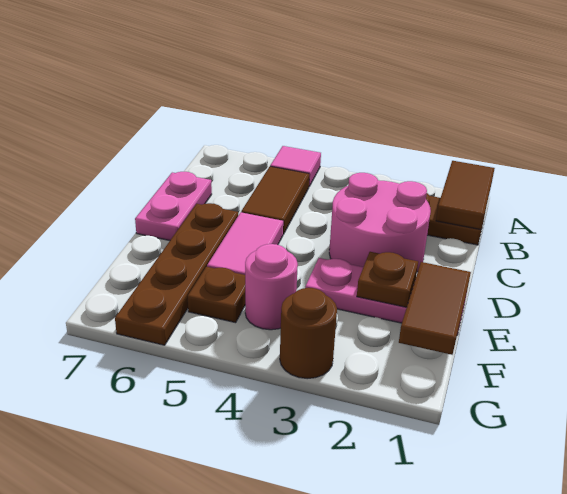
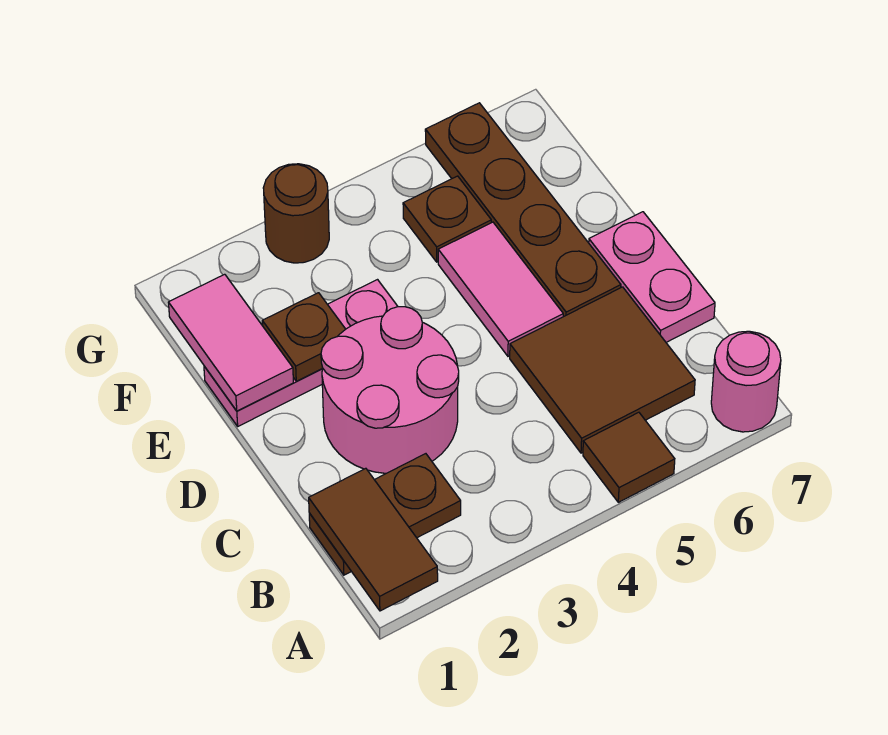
pink 1x1 tile [270,146,321,186] -> brown 1x1 tile [583,412,675,502]
brown 1x2 tile [241,166,309,234] -> brown 2x2 tile [510,287,695,453]
brown 1x2 tile [399,262,471,355] -> pink 1x2 tile [168,274,293,411]
pink 1x1 round brick [245,244,298,330] -> pink 1x1 round brick moved to [711,331,781,432]

